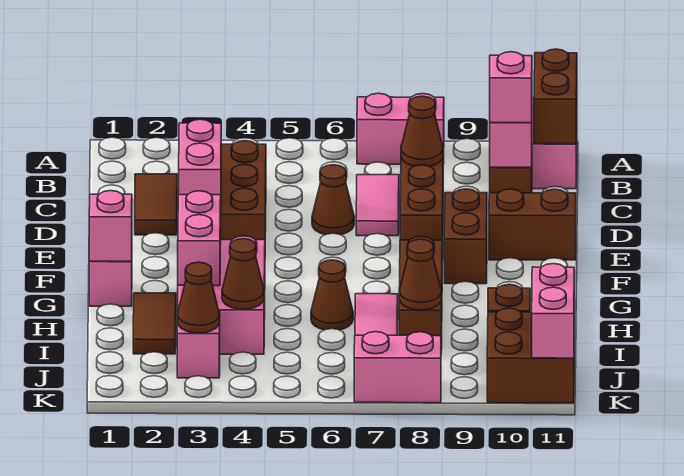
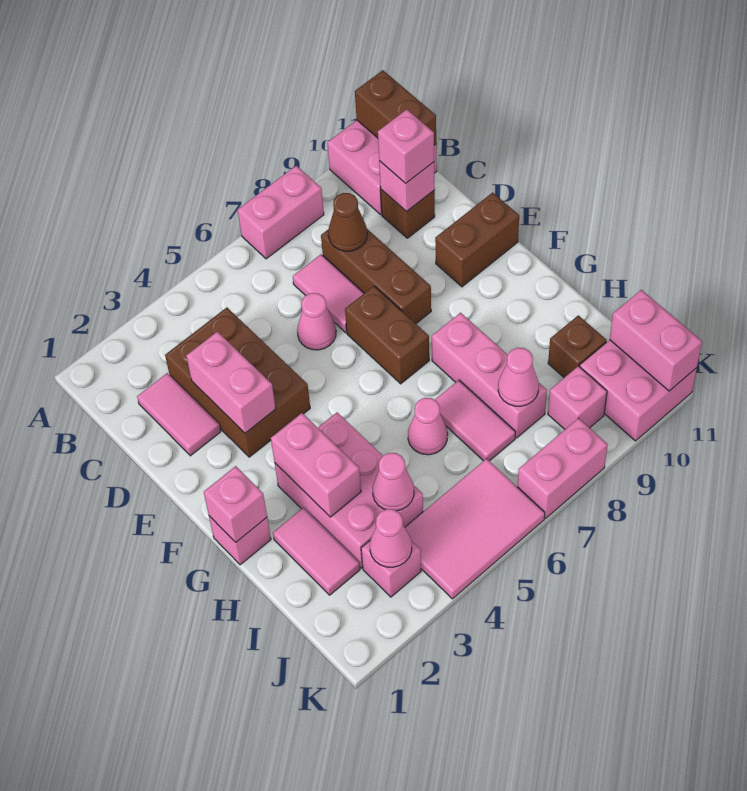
brown 1x2 tile [135,174,177,235] -> pink 1x2 tile [137,373,221,456]
brown 1x1 cone [312,165,354,235] -> pink 1x1 cone [297,293,336,350]
brown 1x2 brick [444,189,487,284] -> brown 1x2 brick moved to [345,286,429,384]
brown 1x3 brick [399,237,442,350] -> pink 1x3 brick [432,313,547,438]
brown 1x2 tile [133,293,176,354] -> pink 1x2 tile [273,508,360,595]
brown 1x1 cone [311,260,353,330] -> pink 1x1 cone [408,398,448,455]
brown 1x1 cone [222,239,264,309] -> pink 1x1 cone [373,453,414,511]
brown 1x1 cone [399,239,442,310] -> pink 1x1 cone [498,348,539,406]
brown 1x1 cone [177,262,220,333] -> pink 1x1 cone [370,509,412,567]
none -> pink 2x3 tile [405,459,545,599]
none -> pink 1x1 brick [548,366,607,429]
brown 2x2 brick [487,308,574,403] -> pink 2x2 brick [580,340,697,441]

